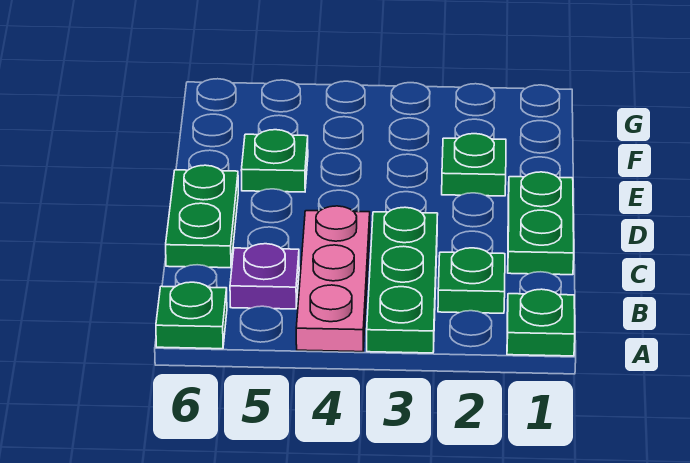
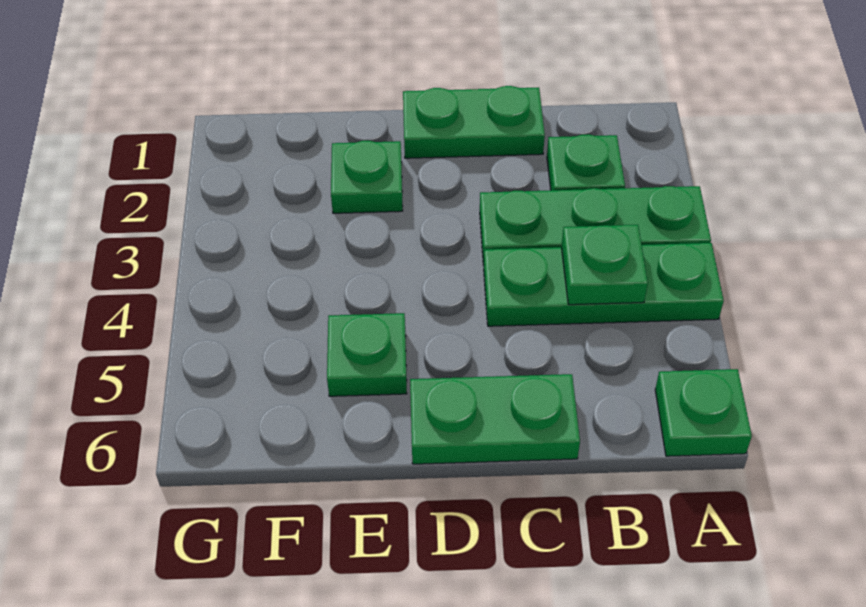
green 1x1 plate [507,289,575,356] -> green 1x1 plate moved to [561,225,648,305]
pink 1x3 plate [296,206,370,352] -> green 1x3 plate [484,243,724,326]
purple 1x1 plate [230,244,299,309] -> none

